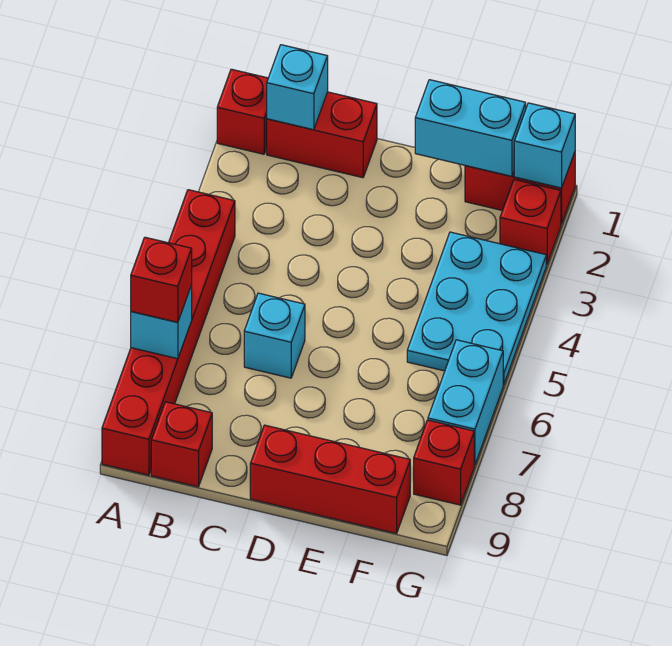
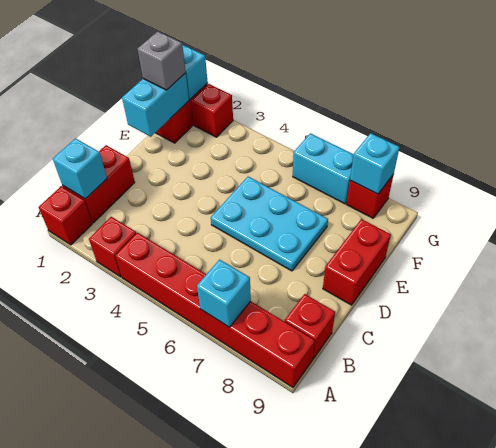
red 1x1 brick [131,237,192,322] -> red 1x1 brick moved to [89,217,136,277]
cyan 1x1 brick [244,293,305,378] -> cyan 1x1 brick moved to [350,133,400,194]
red 1x3 brick [250,425,410,534] -> red 1x2 brick [323,219,391,305]
none -> grey 1x1 brick [138,31,186,90]
cyan 2x3 plate [407,232,546,385] -> cyan 2x3 plate moved to [211,177,328,271]

